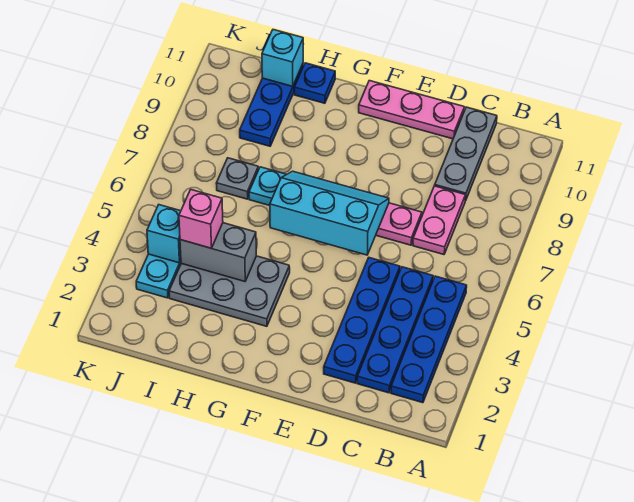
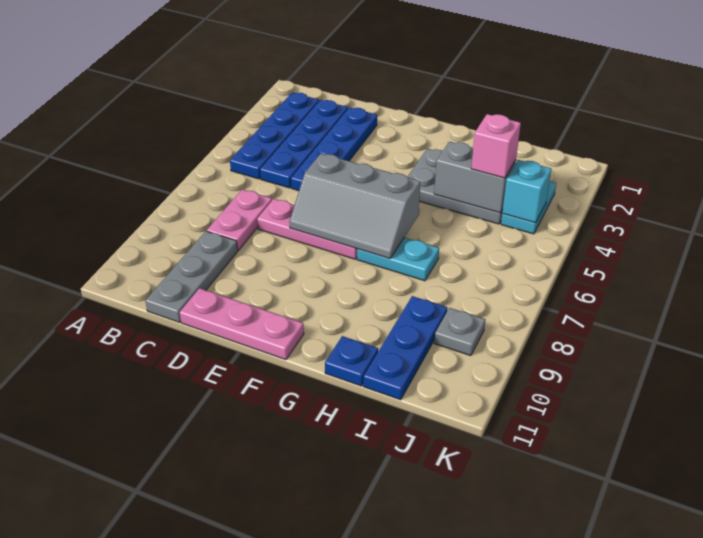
cyan 2x3 slope [270,171,389,255] -> grey 2x3 slope [289,154,420,259]
grey 1x1 plate [216,158,258,199] -> grey 1x1 plate moved to [434,308,485,356]
cyan 1x1 brick [262,30,303,86] -> none

